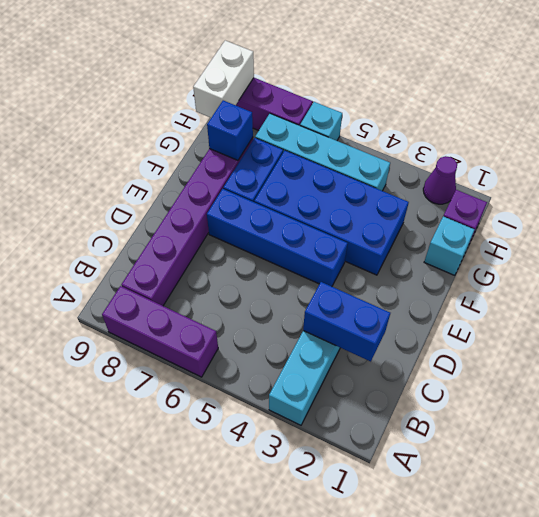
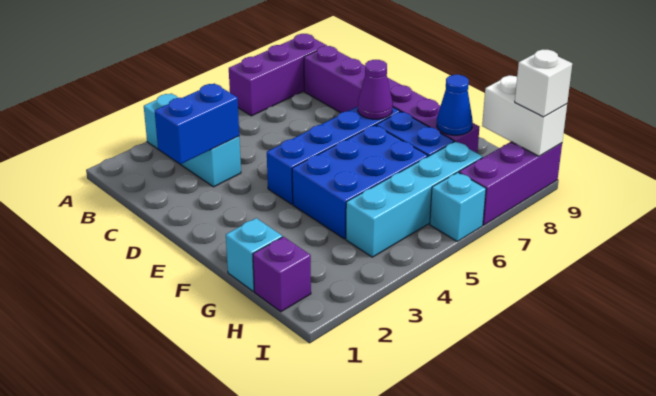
blue 2x4 brick [254,151,409,275] -> blue 2x3 brick [292,125,428,239]
blue 1x1 brick [207,100,253,160] -> blue 1x1 cone [437,75,473,135]
purple 1x1 cone [423,156,457,204] -> purple 1x1 cone moved to [358,60,393,119]
none -> white 1x1 brick [515,50,572,117]

